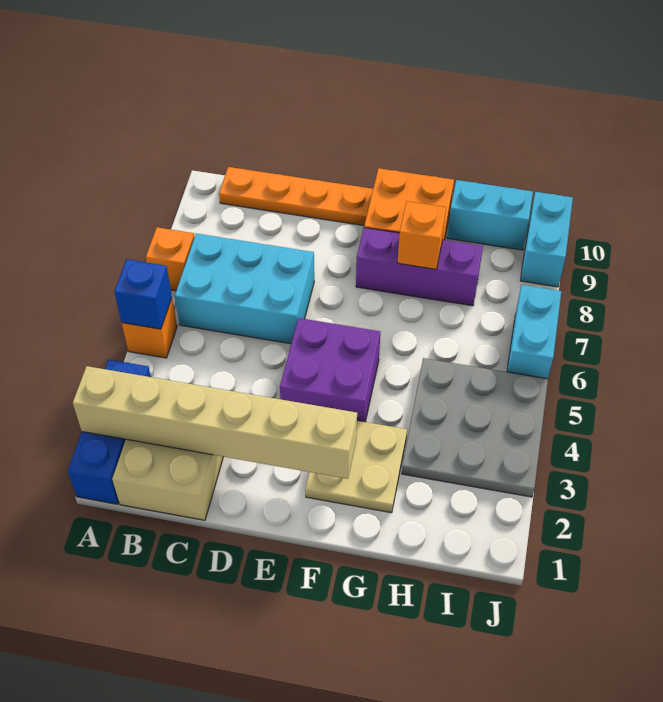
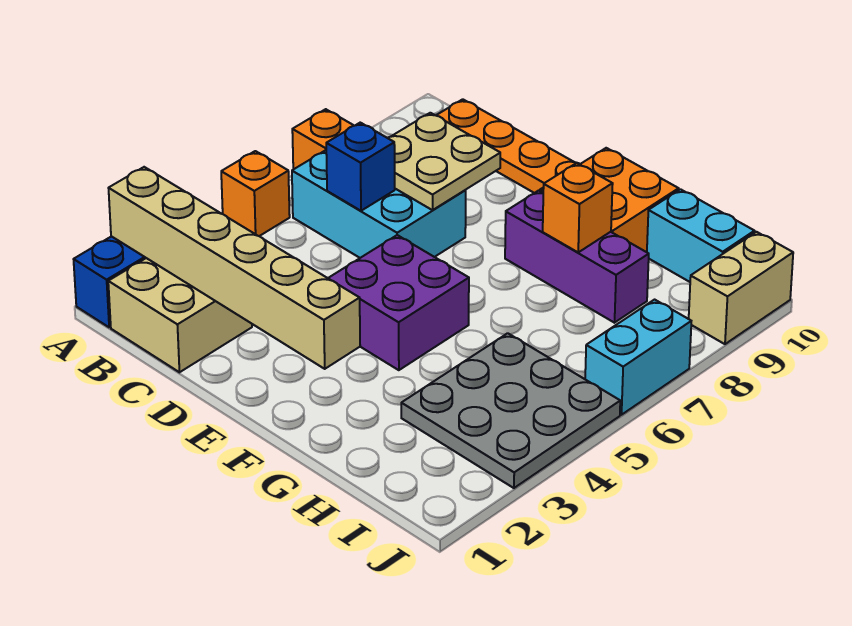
blue 1x1 brick [114,259,172,329] -> blue 1x1 brick moved to [326,123,395,211]
tan 2x2 plate [305,421,407,513] -> tan 2x2 plate moved to [388,113,500,210]
cyan 1x2 brick [520,192,573,287] -> tan 1x2 brick [689,232,793,344]

